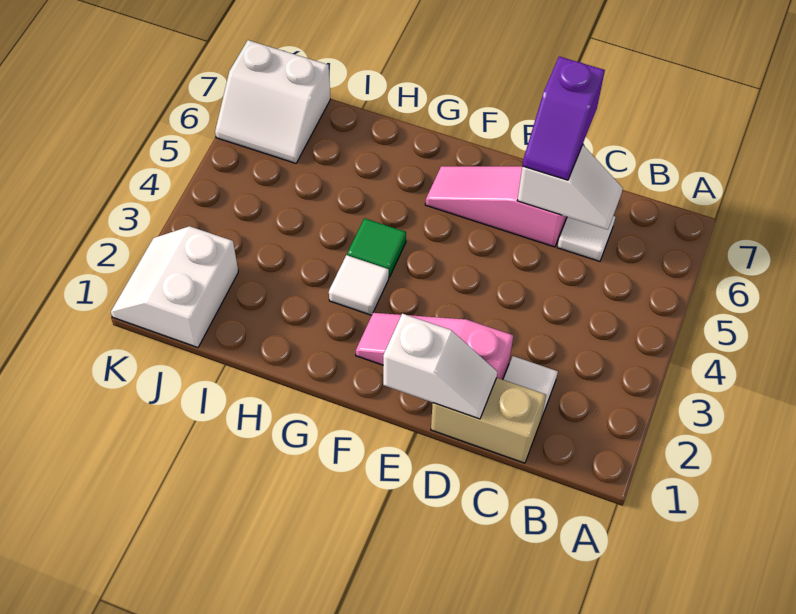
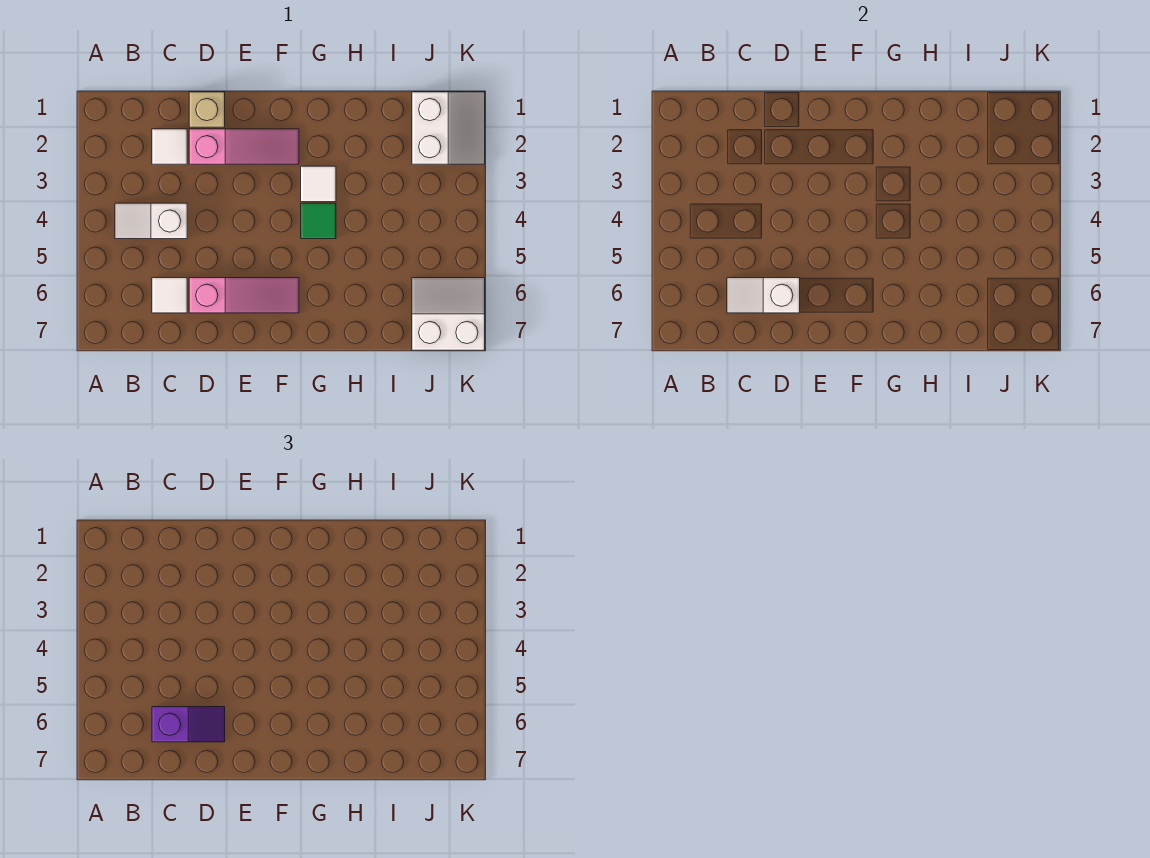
tan 1x2 brick [431,378,546,463] -> tan 1x1 brick [189,92,225,127]
white 1x2 slope [383,314,497,419] -> white 1x2 slope moved to [115,203,187,239]
purple 1x2 slope [523,57,605,180] -> purple 1x2 slope turned to [152,707,225,742]

